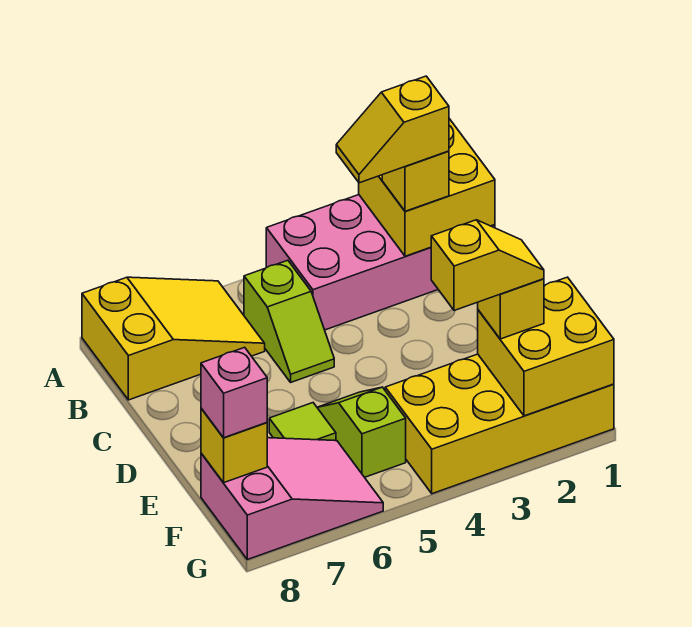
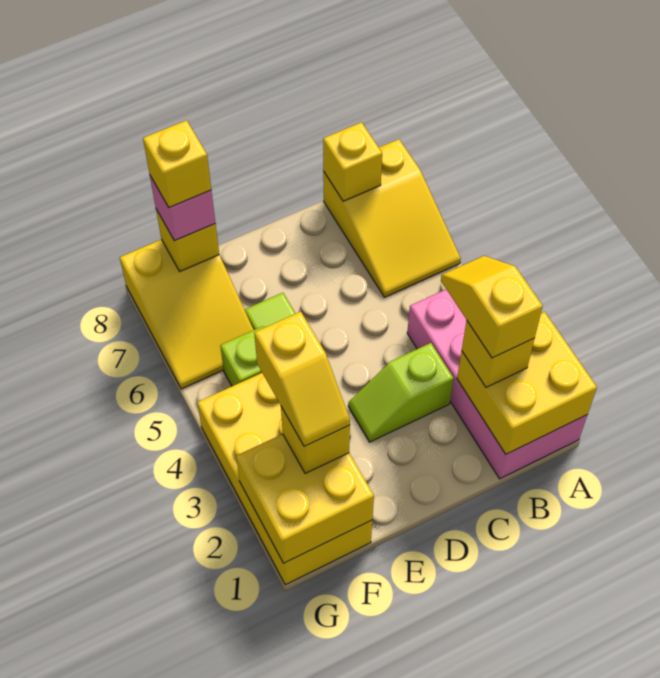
lime 1x2 slope [244,260,334,382] -> lime 1x2 slope moved to [348,343,454,442]
none -> yellow 1x1 brick [323,122,382,201]
pink 2x3 slope [201,438,383,560] -> yellow 2x3 slope [120,240,254,389]
none -> yellow 1x1 brick [143,120,211,208]

